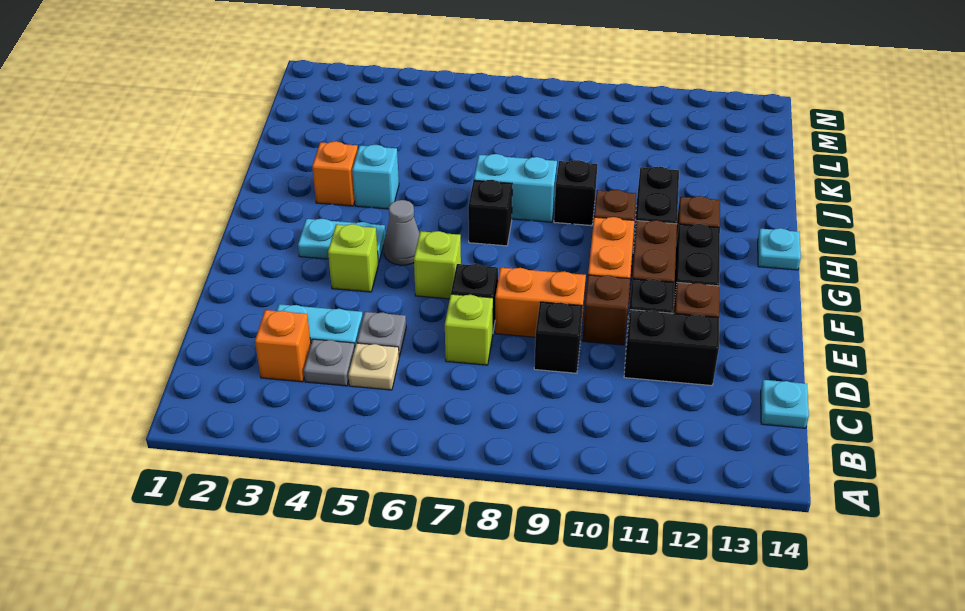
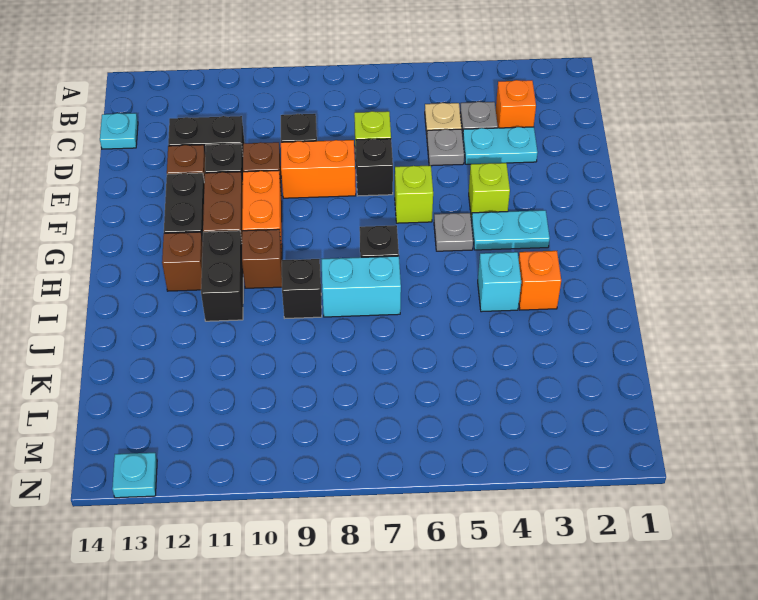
grey 1x1 cone [384,200,420,265] -> grey 1x1 plate [434,213,473,251]
cyan 1x1 plate [758,228,801,270] -> cyan 1x1 plate moved to [112,453,157,498]

